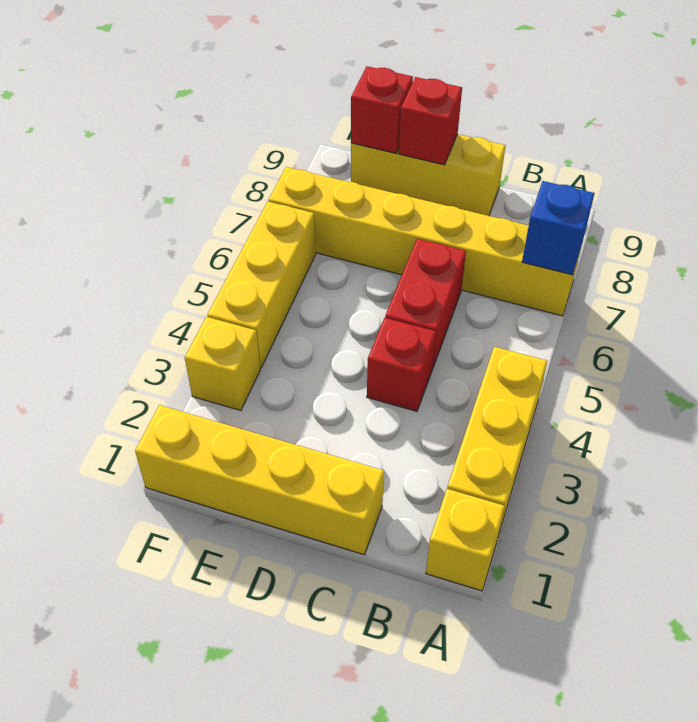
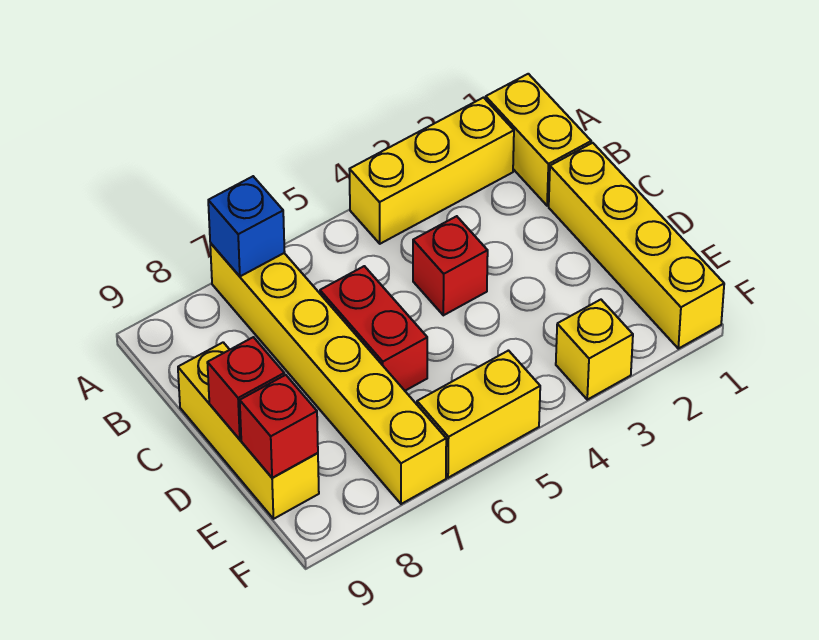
yellow 1x1 brick [426,489,505,591] -> yellow 1x2 brick [486,74,591,206]
red 1x2 brick [385,239,466,369] -> red 1x2 brick turned to [320,266,427,391]
yellow 1x3 brick [207,202,316,368] -> yellow 1x2 brick [417,351,540,478]

